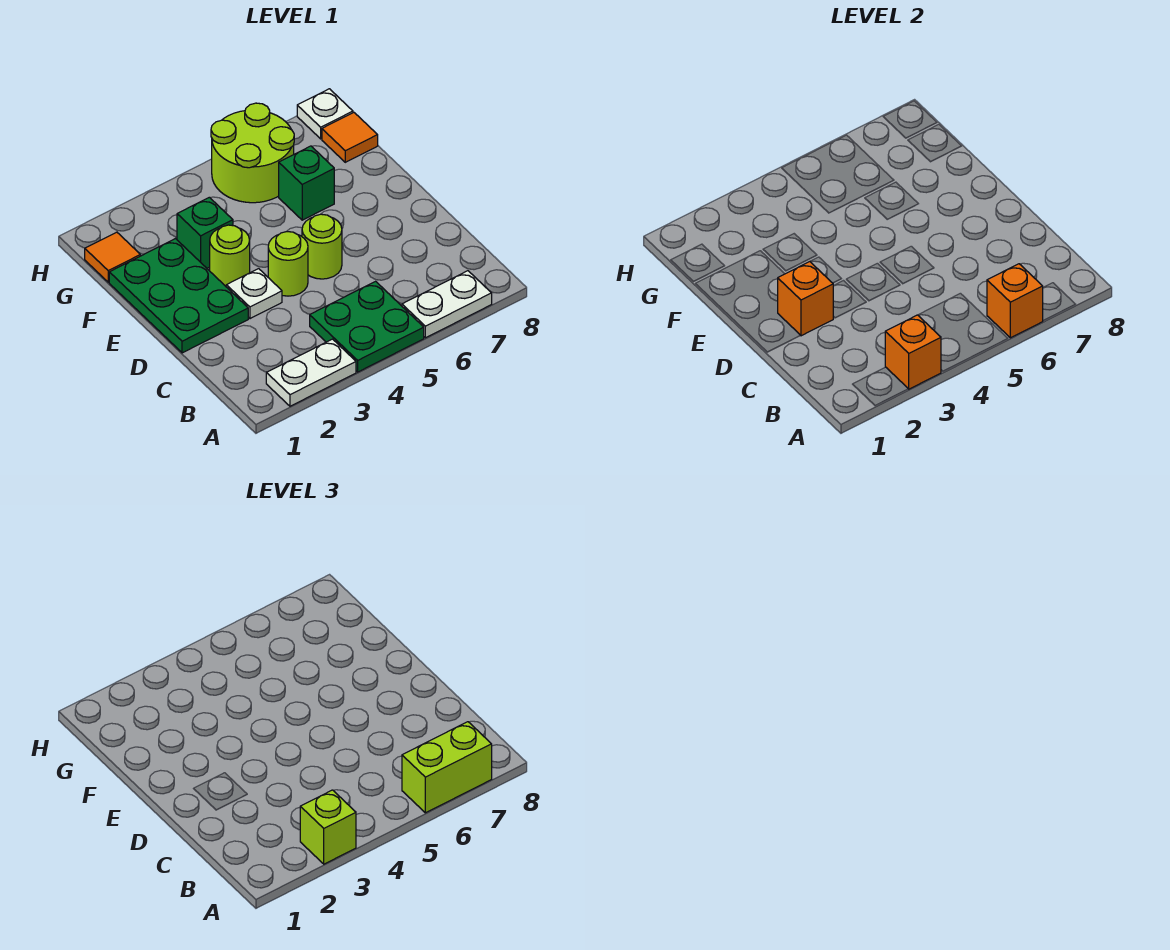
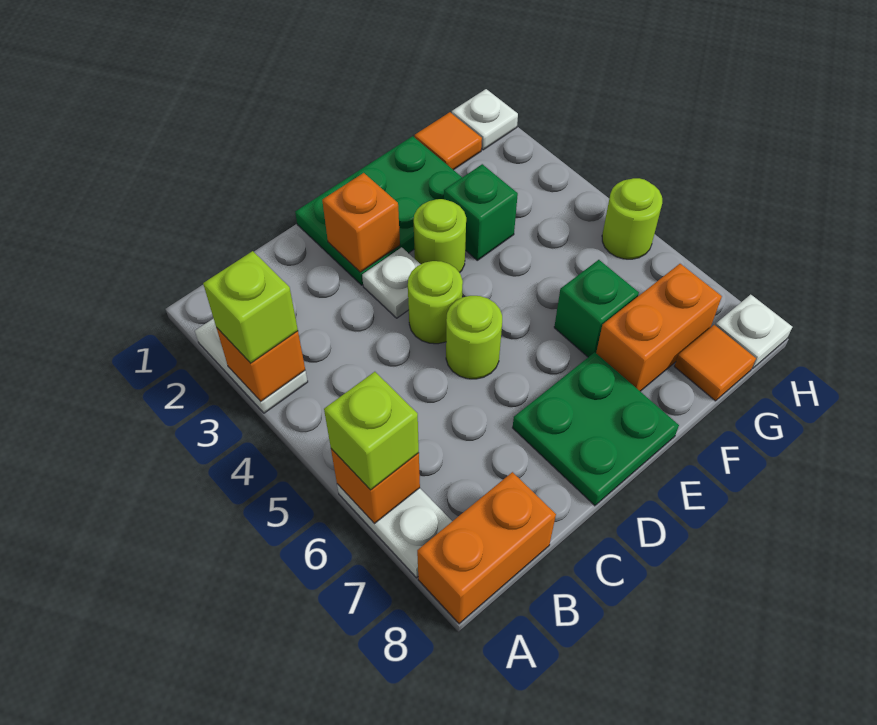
green 2x2 plate [310,281,424,372] -> green 2x2 plate moved to [513,352,679,506]
lime 1x2 brick [402,722,492,813] -> lime 1x1 brick [324,372,419,490]
none -> orange 1x2 brick [417,472,556,624]
none -> orange 1x2 brick [596,264,722,391]
lime 2x2 round brick [211,103,294,203] -> lime 1x1 round brick [602,178,662,259]
none -> white 1x1 plate [452,89,518,150]

